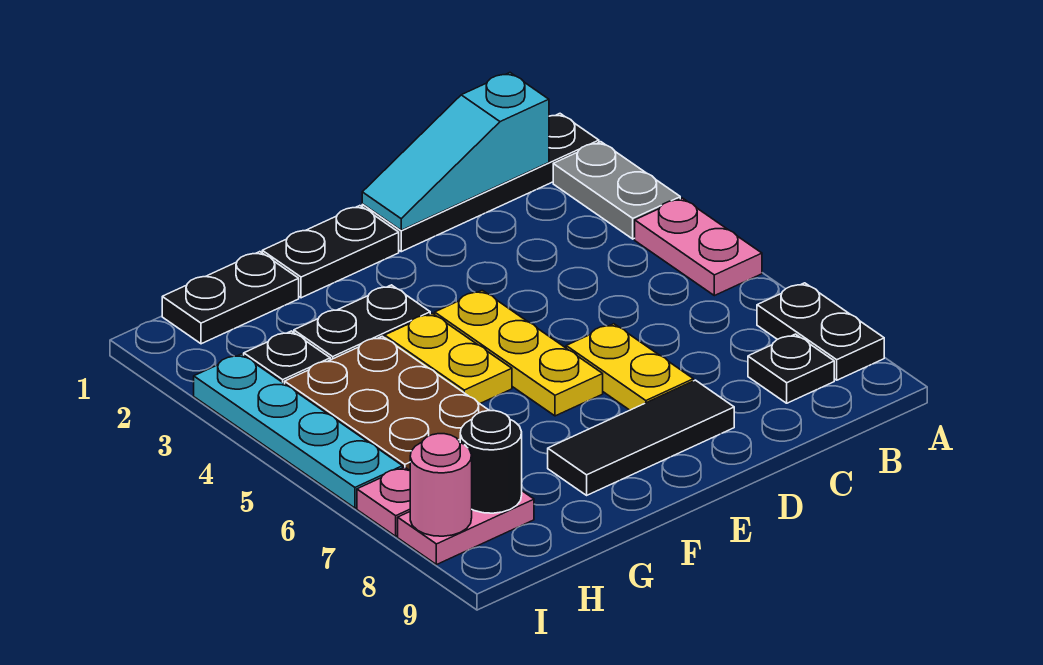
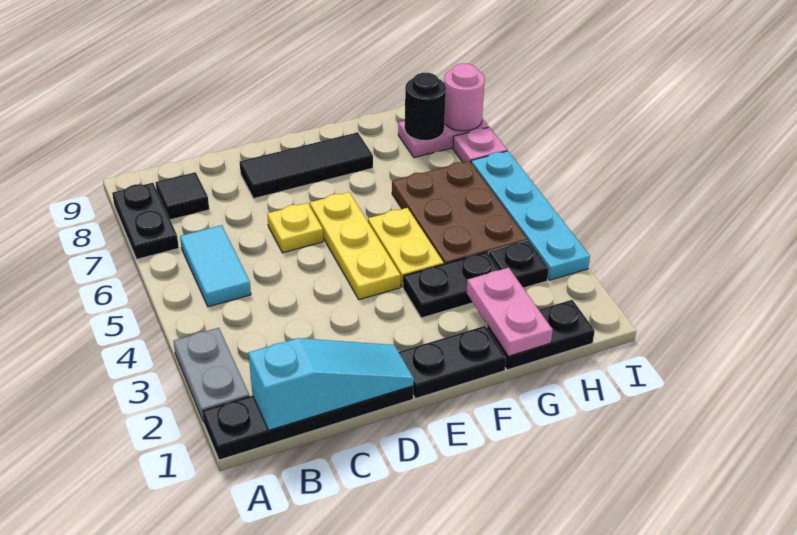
pink 1x2 plate [635,198,762,296] -> pink 1x2 plate moved to [467,268,553,356]
none -> cyan 1x2 tile [180,225,251,307]
black 1x1 plate [748,334,834,403] -> black 1x1 tile [155,172,209,220]
yellow 1x2 plate [566,324,693,410] -> yellow 1x1 plate [267,203,323,253]

